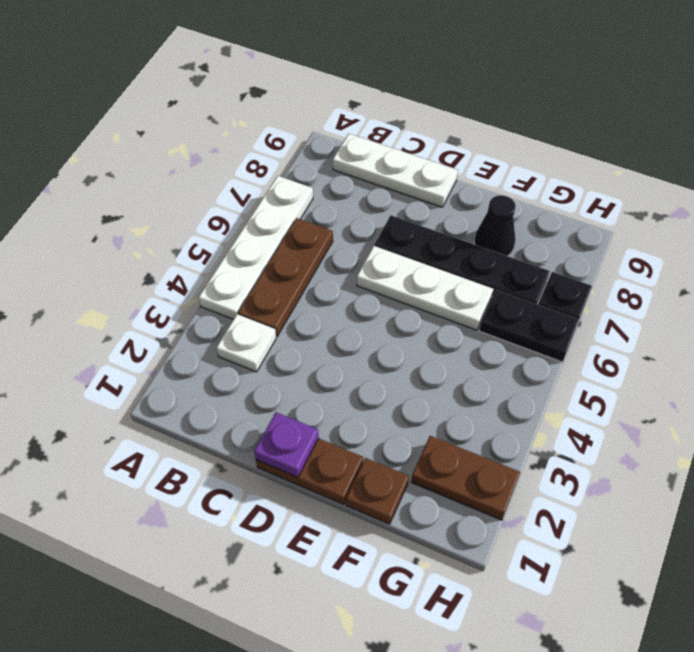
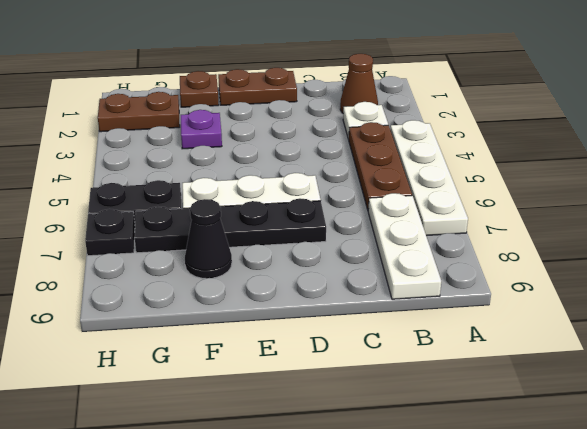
none -> brown 1x1 cone [340,54,378,113]
white 1x3 plate [333,134,458,207] -> white 1x3 plate turned to [368,193,441,299]
purple 1x1 plate [254,412,319,477] -> purple 1x1 plate moved to [181,110,222,149]

